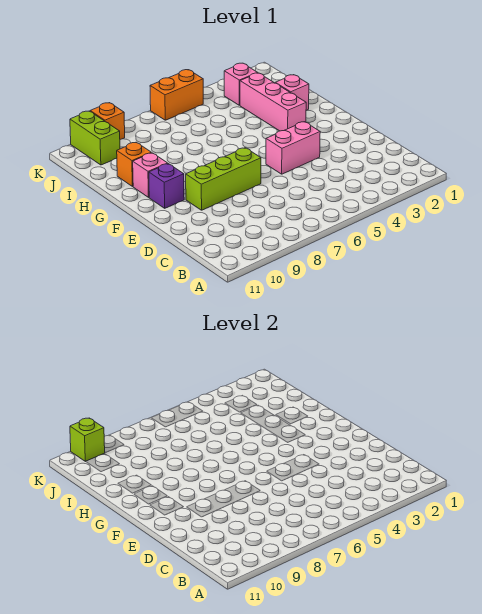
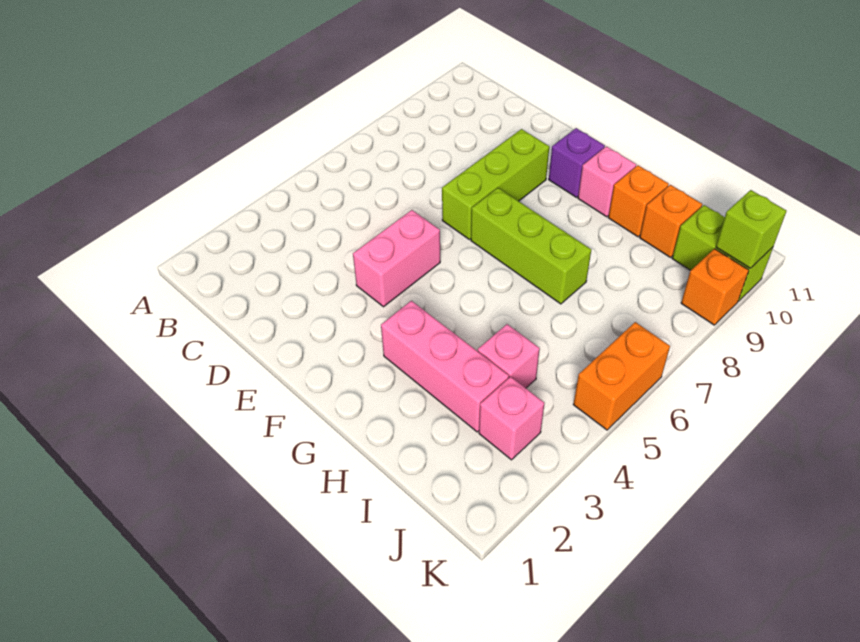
none -> lime 1x3 brick [471,188,591,304]
pink 1x1 brick [276,75,309,110] -> pink 1x1 brick moved to [478,324,540,388]
none -> orange 1x1 brick [640,185,702,257]

